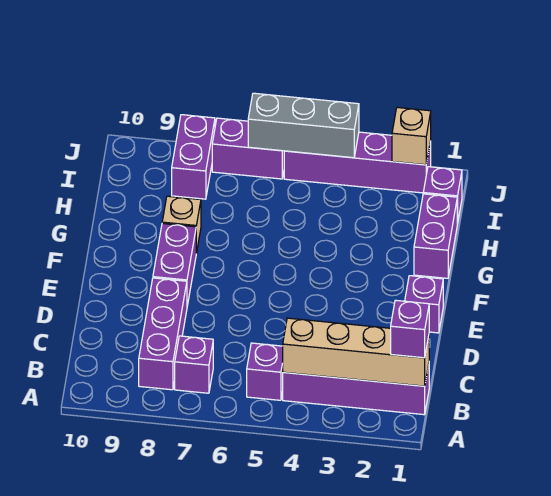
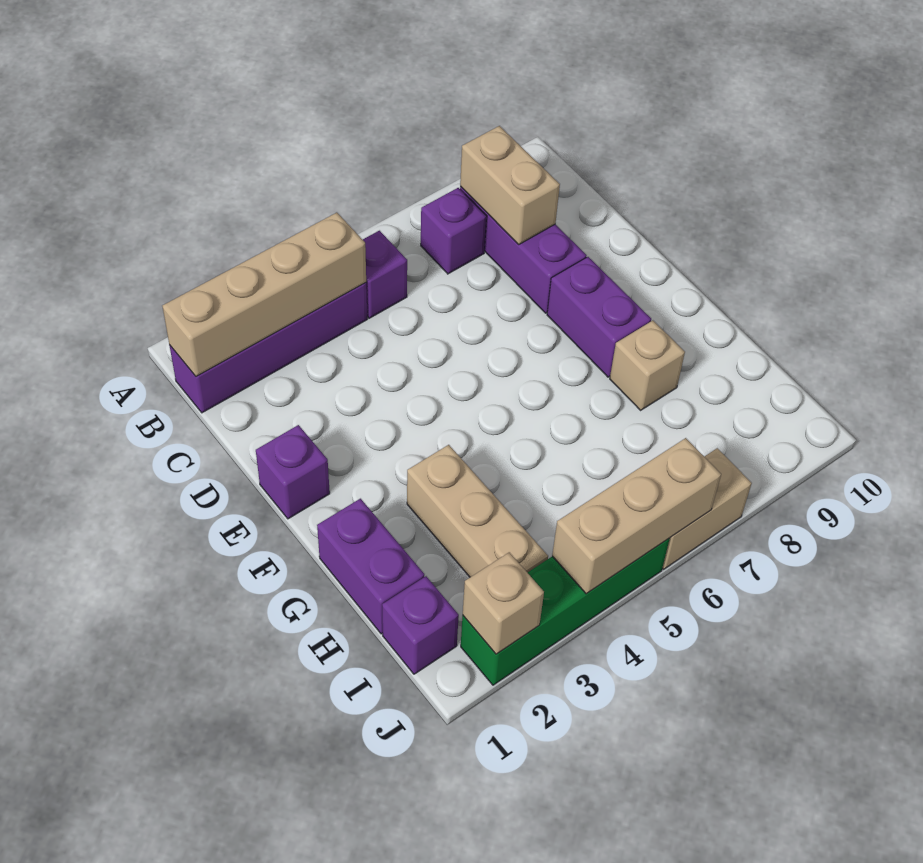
purple 1x1 brick [391,300,429,358] -> none
none -> tan 1x2 brick [460,126,560,245]
none -> tan 1x3 brick [407,445,548,577]
purple 1x2 brick [172,115,215,199] -> none
purple 1x4 brick [284,132,431,193] -> green 1x4 brick [461,538,670,685]
grey 1x3 brick [248,93,359,158] -> tan 1x3 brick [552,438,721,594]
purple 1x2 brick [212,118,284,179] -> tan 1x2 brick [662,448,752,569]

